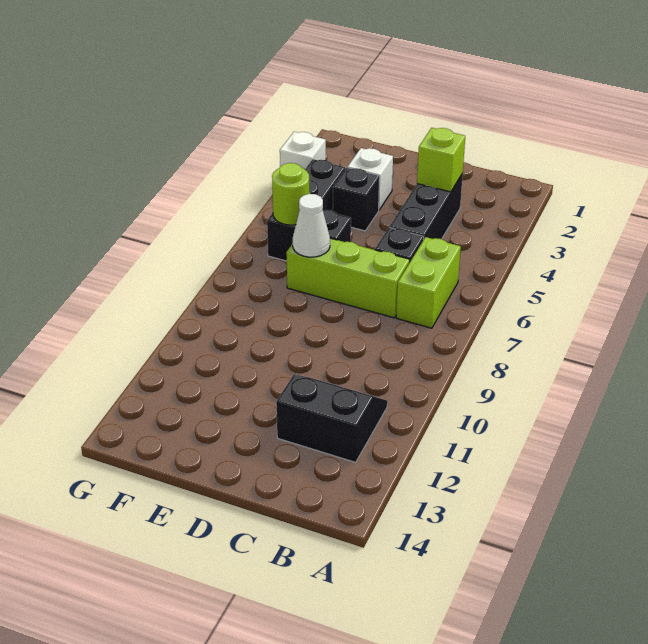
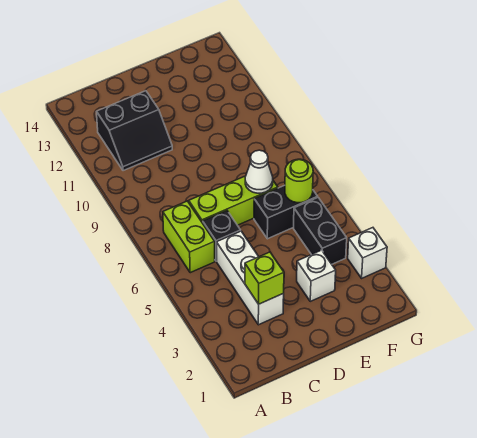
black 1x3 brick [389,174,463,240] -> white 1x3 brick [217,231,284,325]
black 1x1 brick [333,168,380,231] -> none

